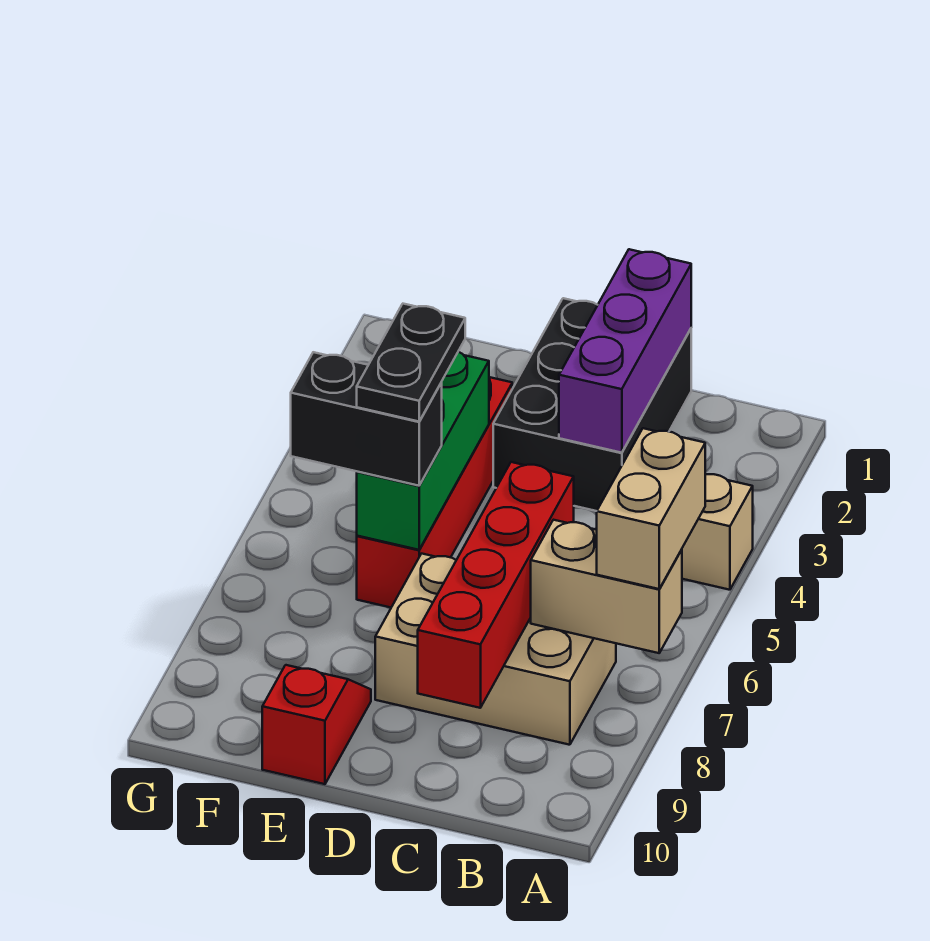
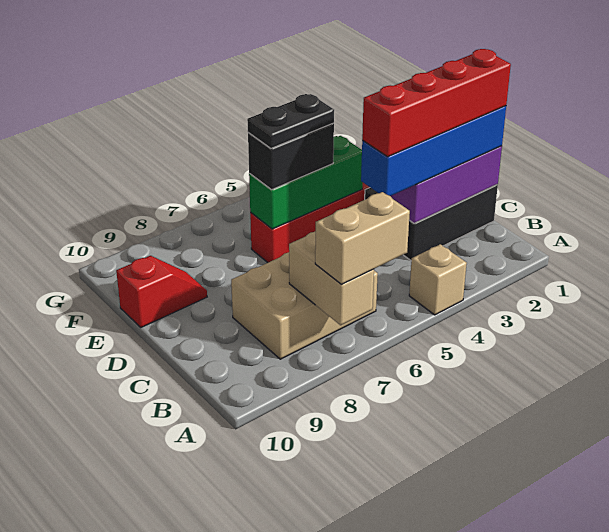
tan 2x3 brick [375,554,616,745] -> tan 2x3 brick turned to [231,253,378,359]
none -> blue 1x4 brick [361,106,506,196]
red 1x4 brick [418,462,574,708] -> red 1x4 brick moved to [362,49,511,157]
black 1x2 brick [291,352,442,486] -> black 1x2 brick turned to [248,123,334,190]

